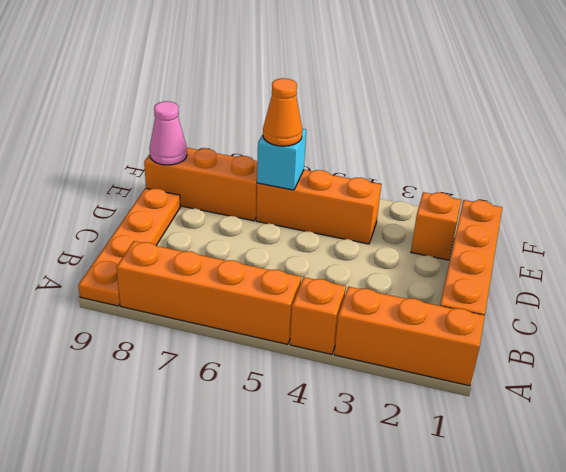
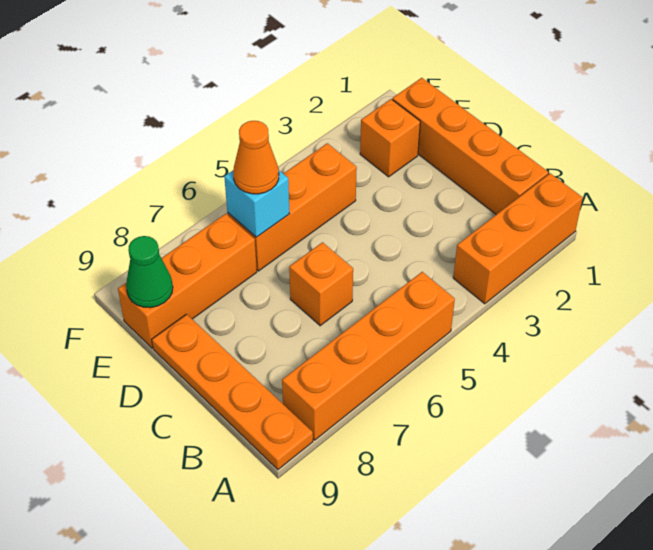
orange 1x1 brick [290,277,346,355] -> orange 1x1 brick moved to [289,242,353,326]
pink 1x1 cone [150,101,187,165] -> green 1x1 cone [126,236,173,308]

